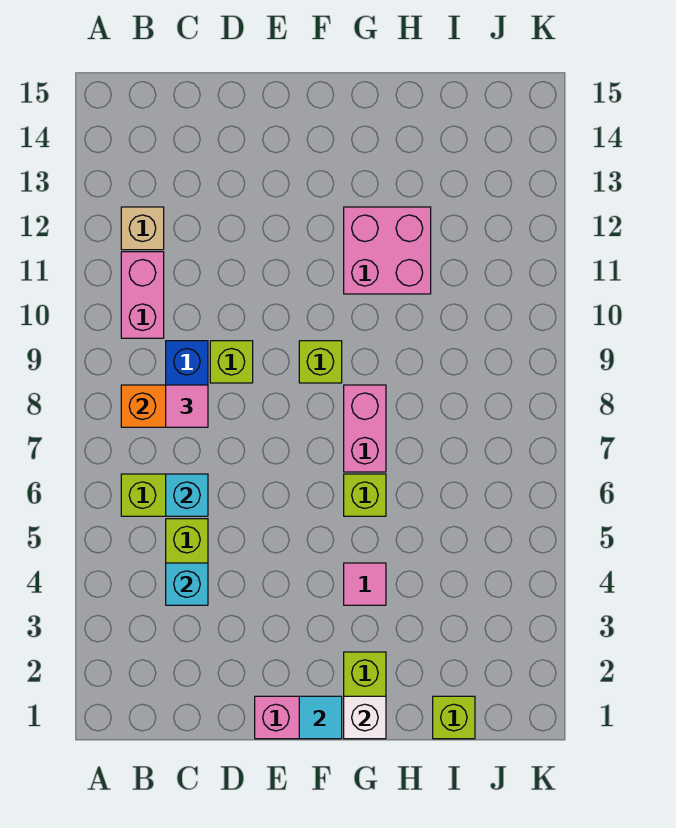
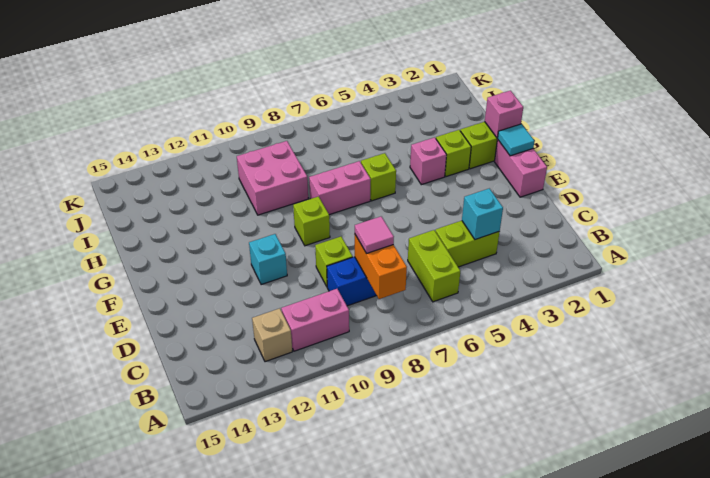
cyan 1x1 brick [166,474,208,516] -> cyan 1x1 brick moved to [249,234,287,285]
white 1x1 brick [344,696,386,739] -> pink 1x1 brick [485,91,523,138]
pink 1x1 tile [344,563,386,605] -> pink 1x1 brick [410,137,446,185]
pink 2x2 brick [344,207,431,294] -> pink 2x2 brick moved to [237,141,308,215]
lime 1x1 brick [433,696,475,739] -> lime 1x1 brick moved to [436,130,471,177]

